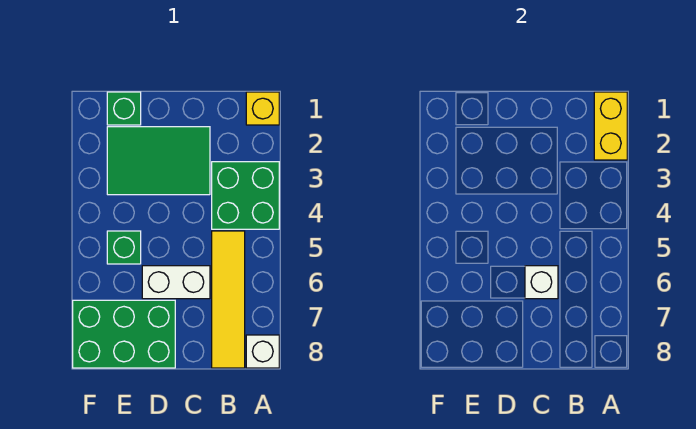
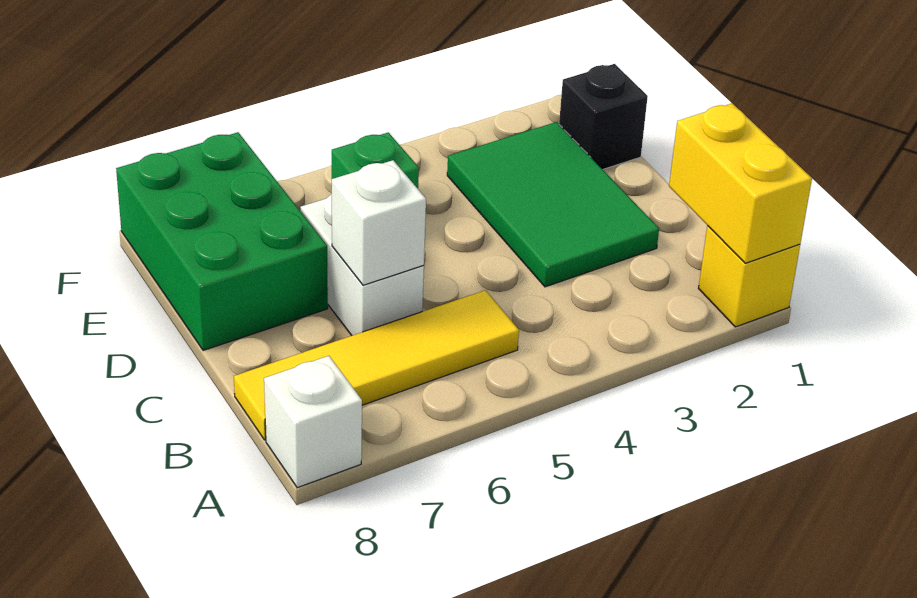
yellow 1x2 brick [594,92,627,160] -> yellow 1x2 brick turned to [669,103,812,263]
green 2x2 brick [212,162,279,229] -> none
green 1x1 brick [107,92,141,125] -> black 1x1 brick [559,64,648,169]

